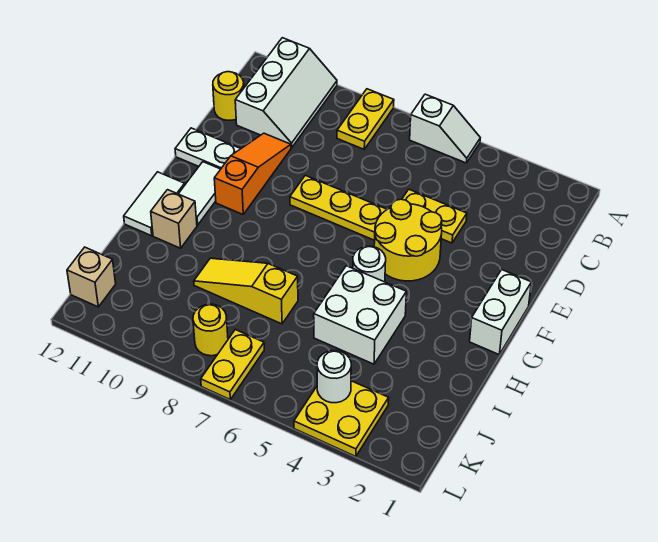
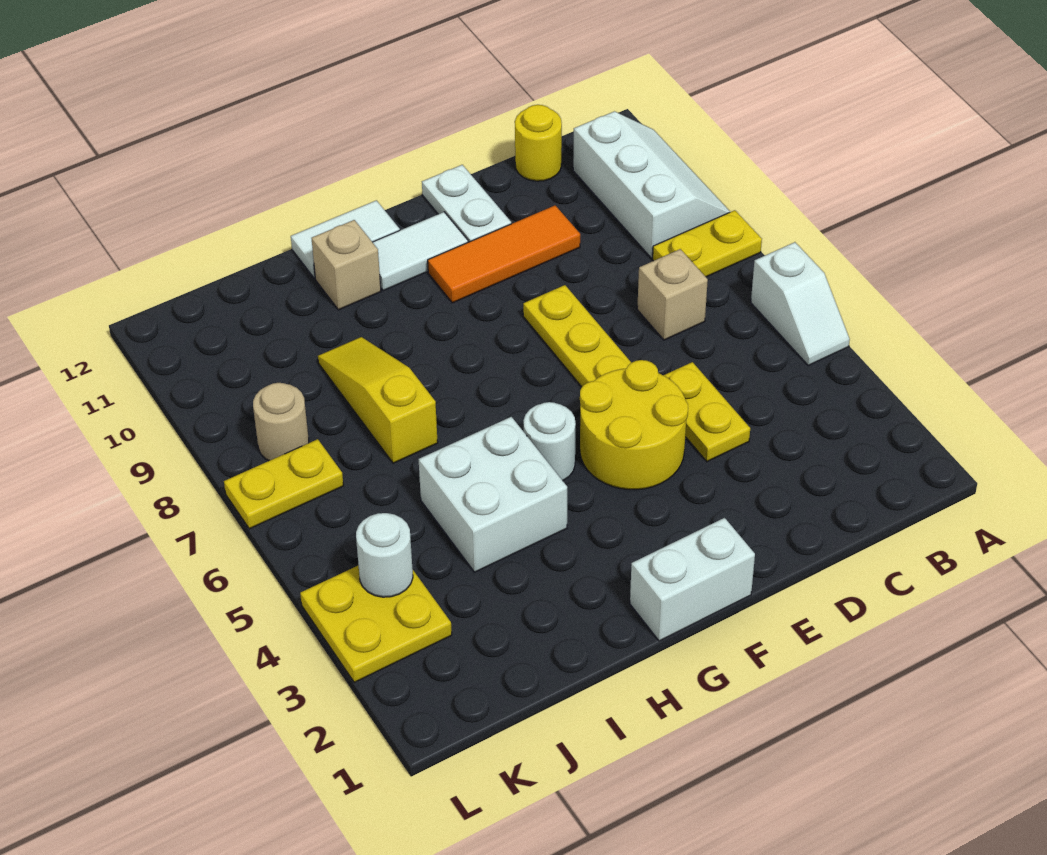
white 2x3 slope [235,38,337,148] -> white 2x3 slope turned to [573,111,730,258]
orange 1x3 slope [214,133,291,214] -> orange 1x3 tile [428,205,580,303]
yellow 1x1 round brick [193,304,228,356] -> tan 1x1 round brick [253,383,309,461]
tan 1x1 brick [67,247,116,307] -> tan 1x1 brick moved to [637,249,708,340]

